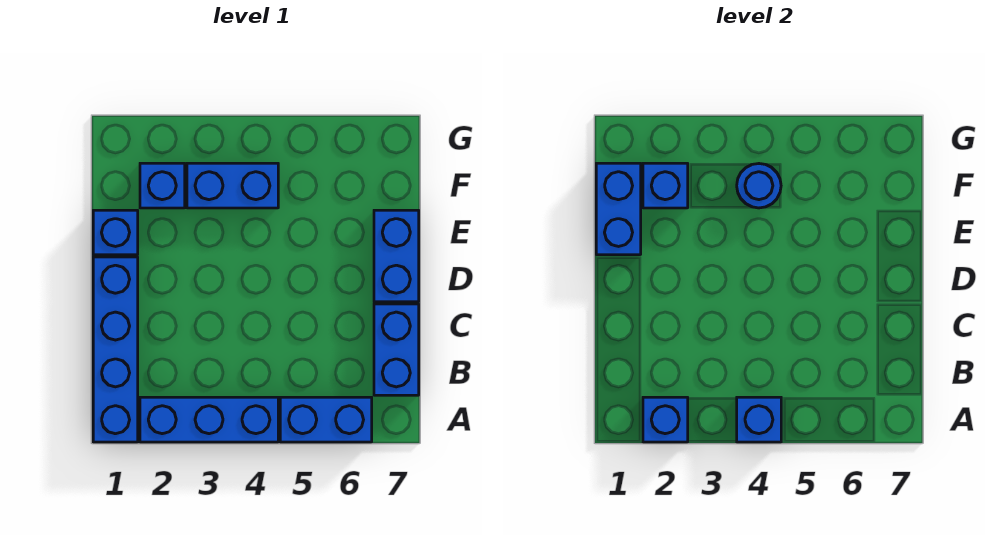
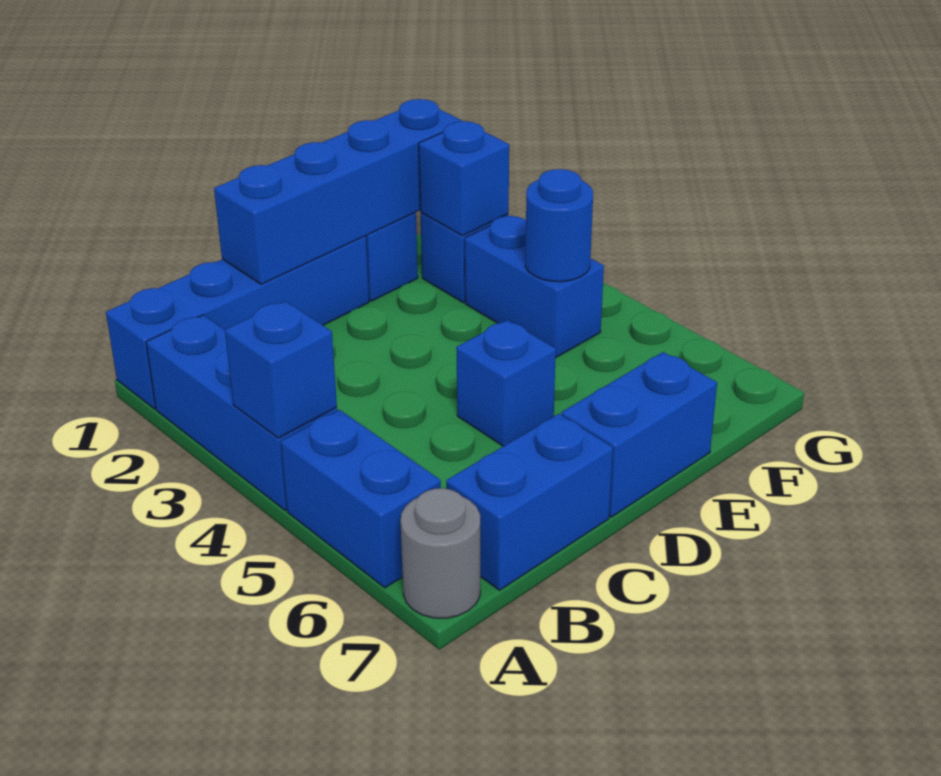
blue 1x1 brick [643,397,688,442] -> blue 1x1 brick moved to [456,320,556,446]
none -> grey 1x1 round brick [400,488,480,618]
blue 1x2 brick [596,163,641,255] -> blue 1x4 brick [214,99,463,284]

